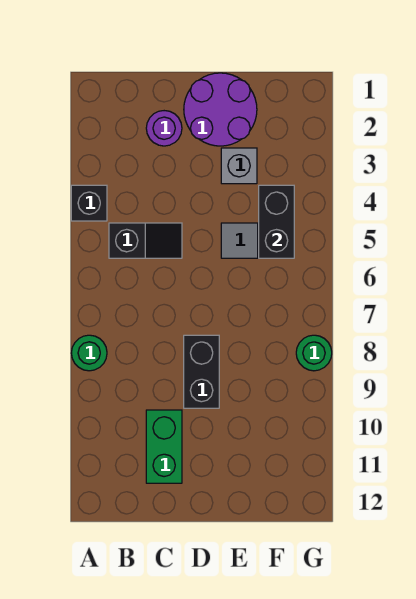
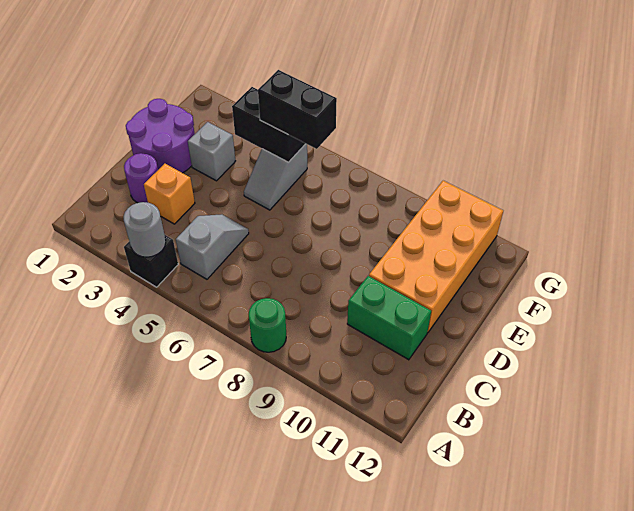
none -> grey 1x1 round brick [124,202,166,257]
black 1x2 slope [109,223,182,258] -> grey 1x2 slope [176,214,249,279]
none -> orange 1x1 brick [144,164,195,224]
black 1x2 brick [184,335,219,408] -> black 1x2 brick moved to [258,70,337,149]
none -> orange 2x4 brick [369,181,503,333]
green 1x1 round brick [296,335,332,371] -> none

